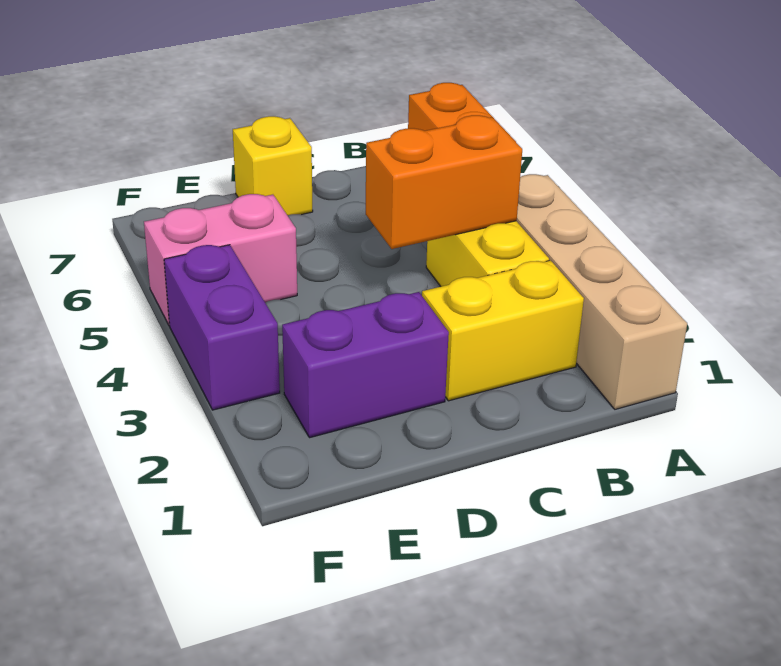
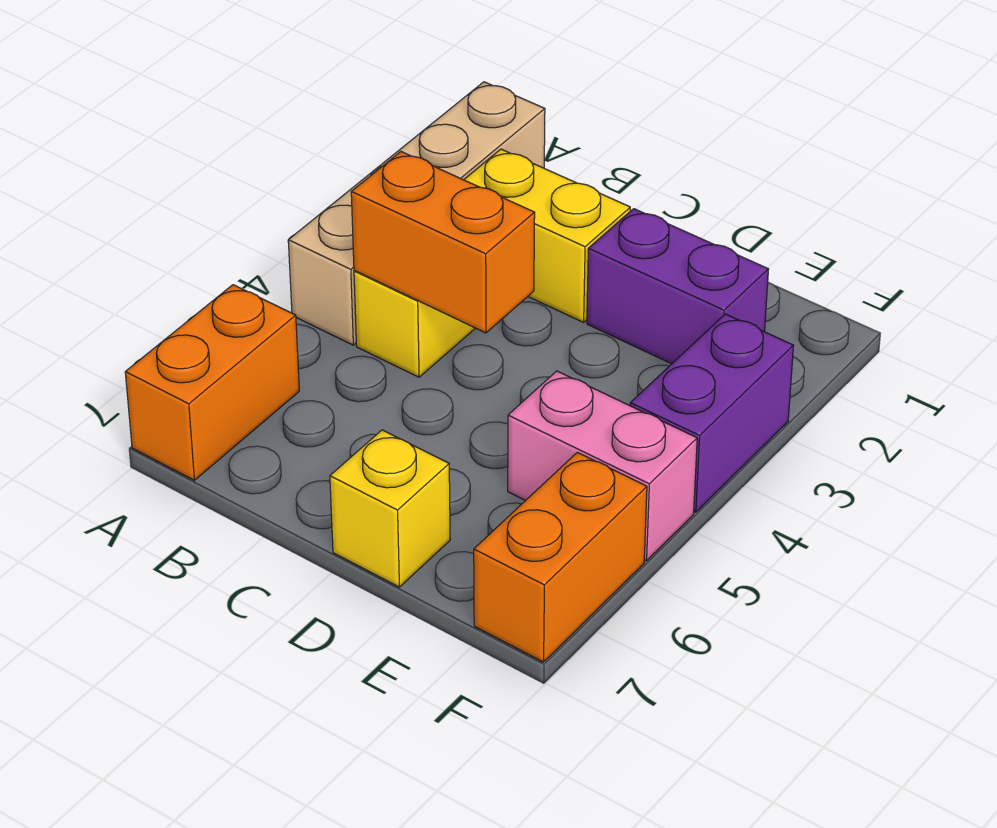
none -> orange 1x2 brick [474,452,647,662]

